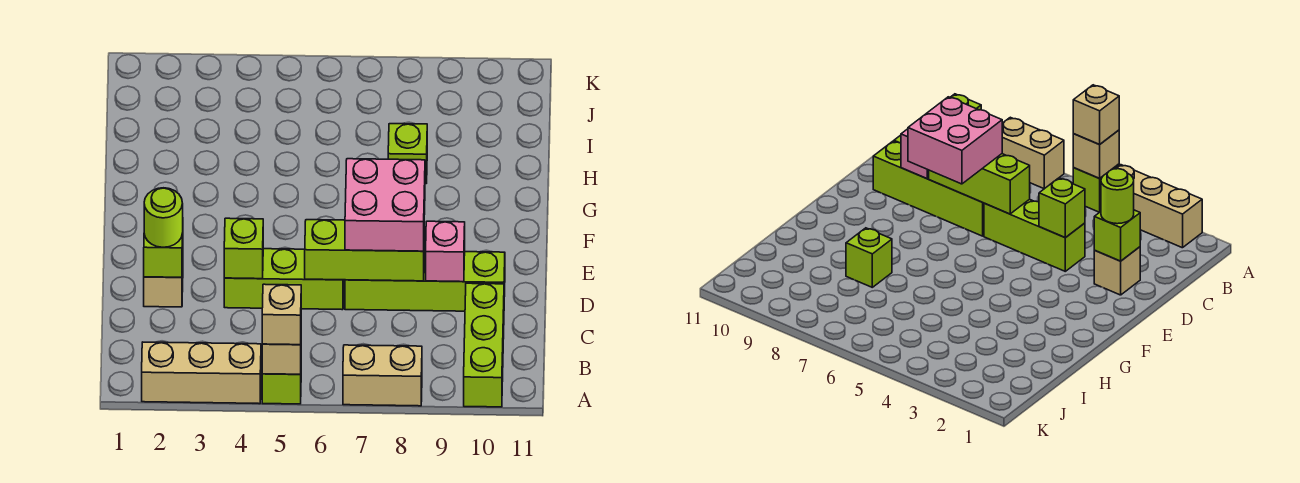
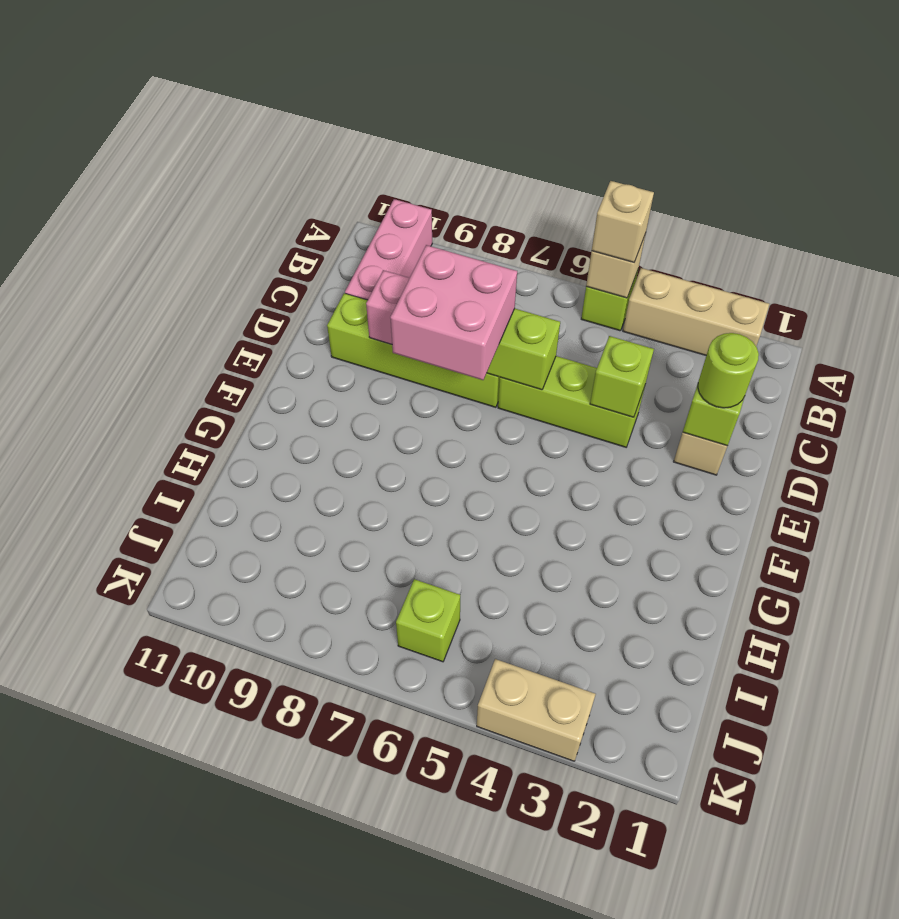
tan 1x2 brick [343,345,422,406] -> tan 1x2 brick moved to [477,659,596,761]
lime 1x3 brick [464,283,504,407] -> pink 1x3 brick [345,199,432,300]
lime 1x1 brick [388,124,427,184] -> lime 1x1 brick moved to [396,579,460,662]

